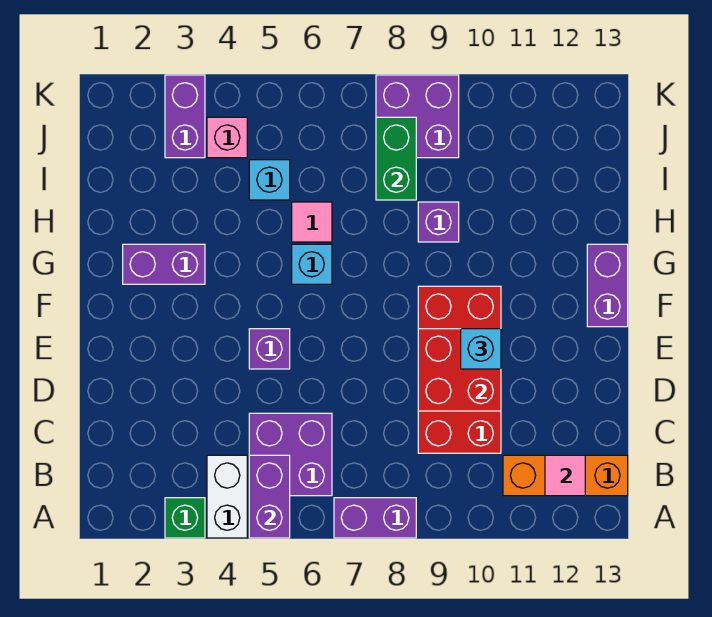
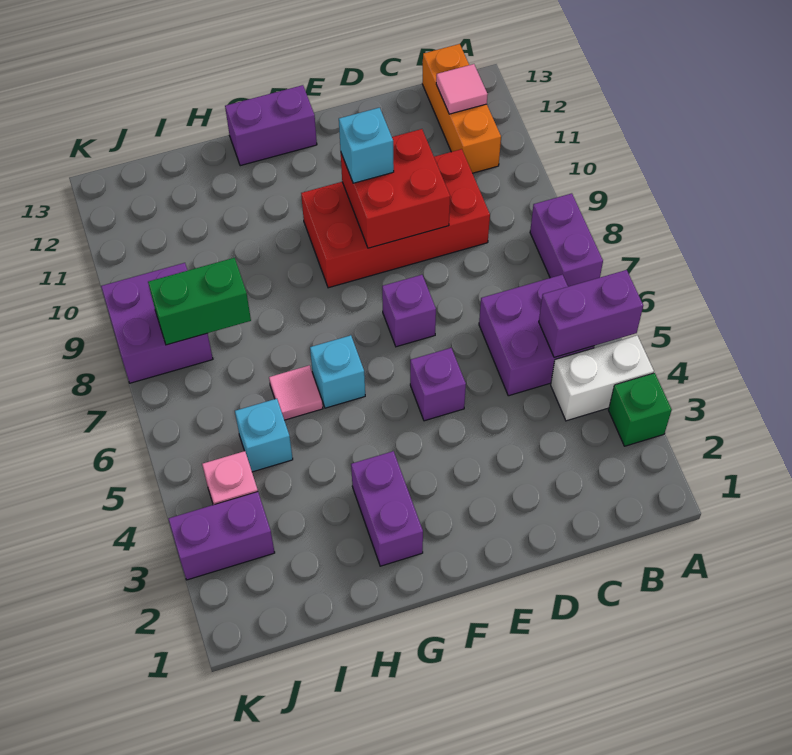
purple 1x1 brick [418,202,459,242] -> purple 1x1 brick moved to [382,275,436,347]

